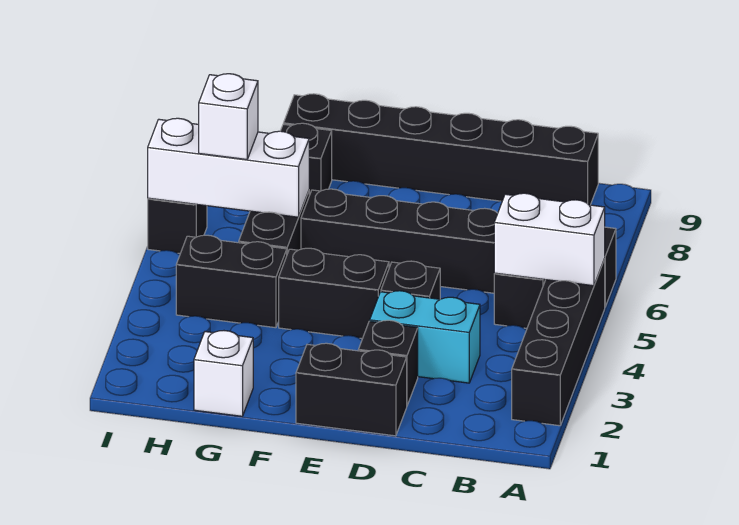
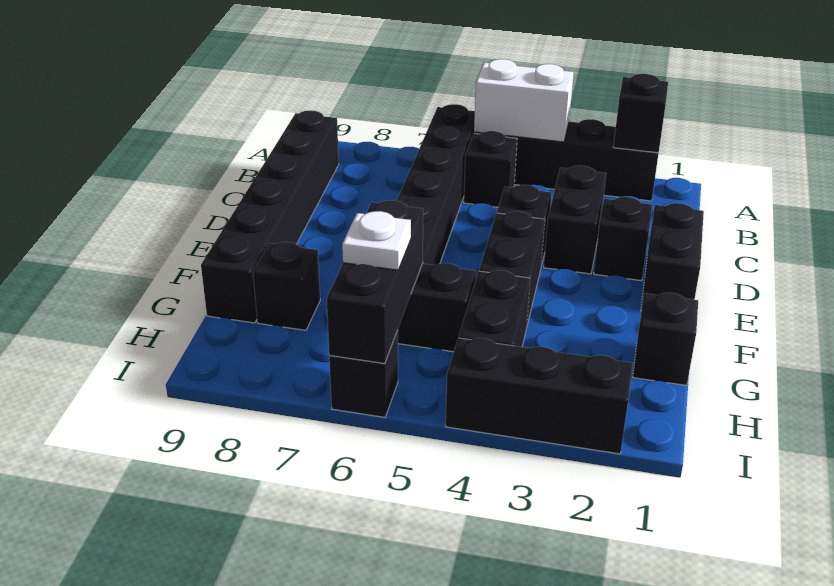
none -> black 1x1 brick [613,74,668,153]
white 1x2 brick [494,193,605,286] -> white 1x2 brick turned to [474,59,574,142]
cyan 1x2 brick [370,291,480,383] -> black 1x2 brick [544,165,606,274]
white 1x1 brick [194,331,253,416] -> black 1x1 brick [633,293,698,385]
white 1x3 brick [148,118,309,217] -> black 1x3 brick [327,200,423,364]
white 1x1 brick [199,74,258,160] -> white 1x1 plate [342,211,411,270]
none -> black 1x3 brick [446,338,633,454]

